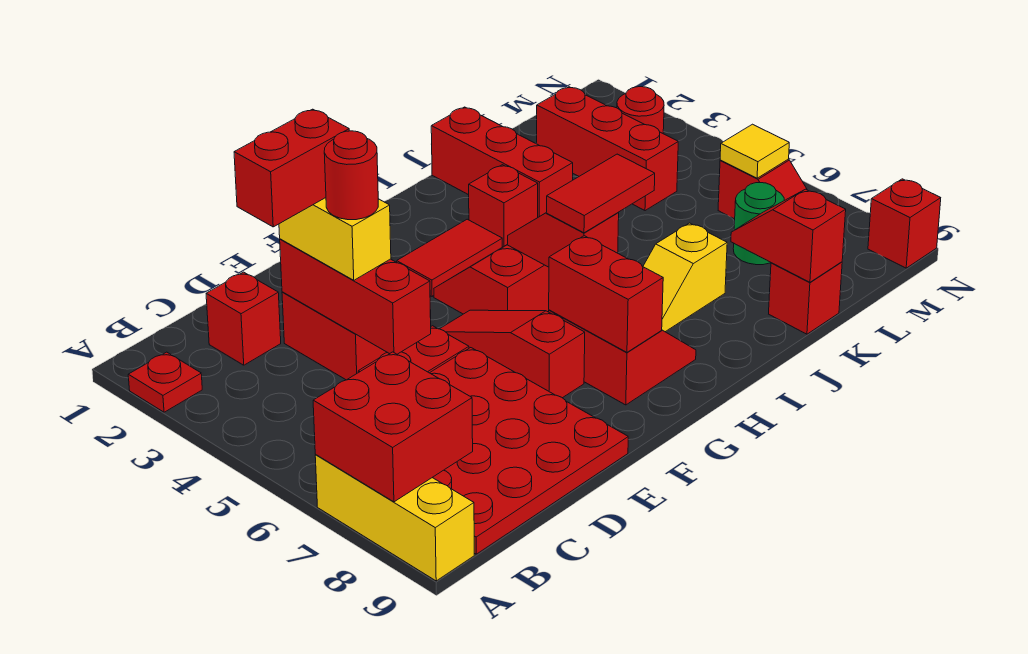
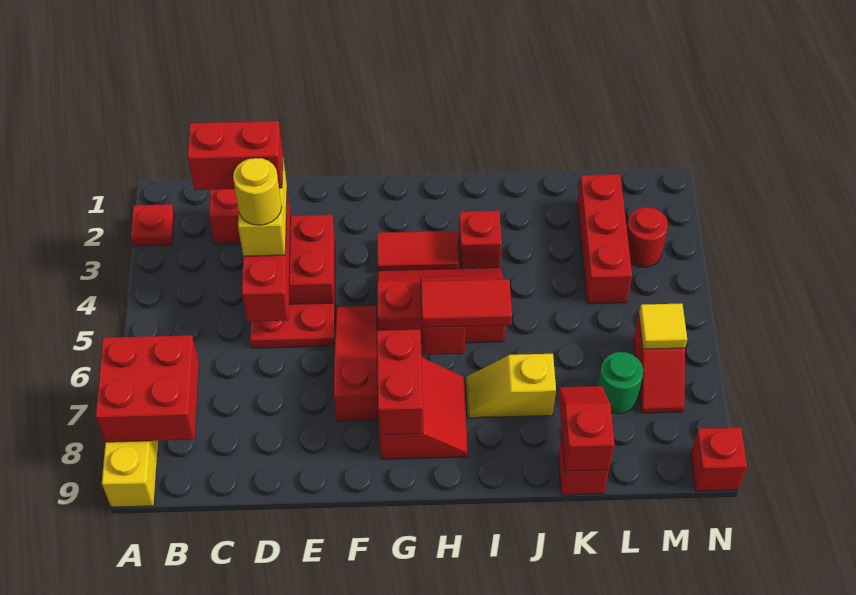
red 4x4 plate [430,348,628,554] -> none
red 1x1 round brick [324,131,378,220] -> yellow 1x1 round brick [233,158,282,225]
red 1x3 brick [431,107,573,217] -> none

